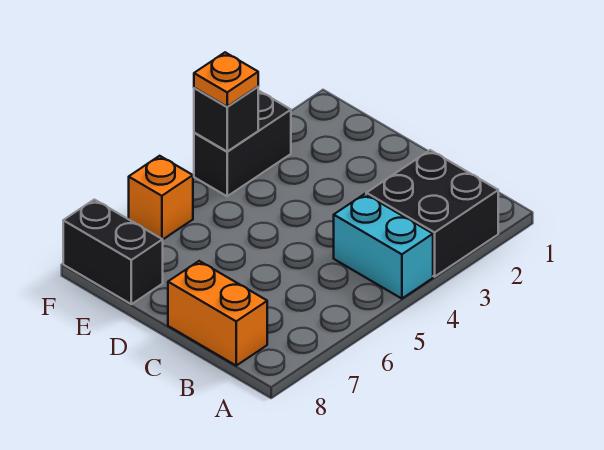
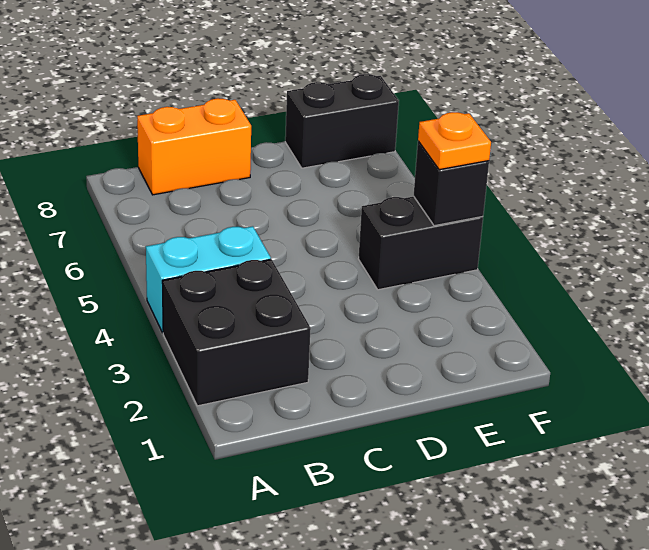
black 1x2 brick [194,91,291,196] -> black 1x2 brick turned to [358,196,483,290]
orange 1x1 brick [129,156,193,239] -> none

